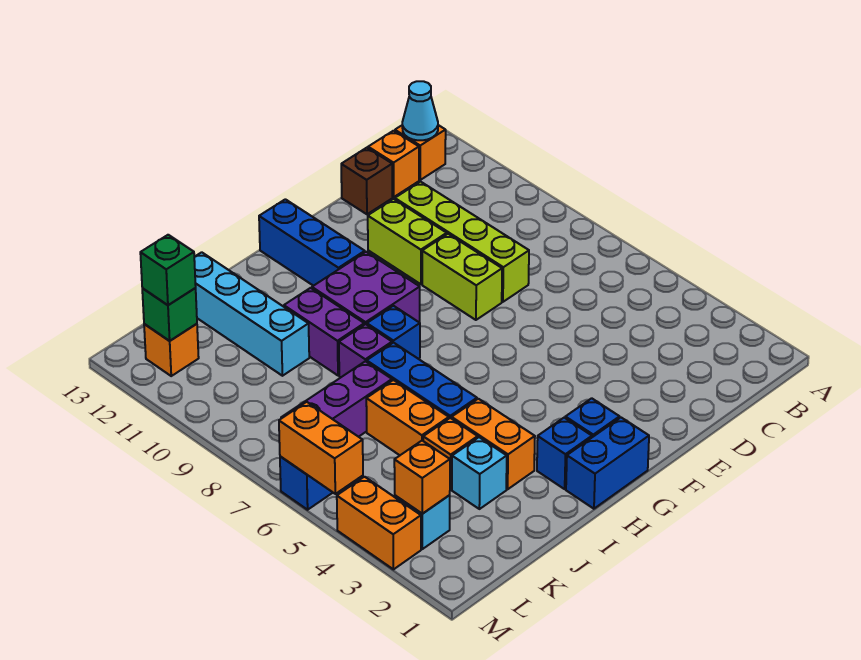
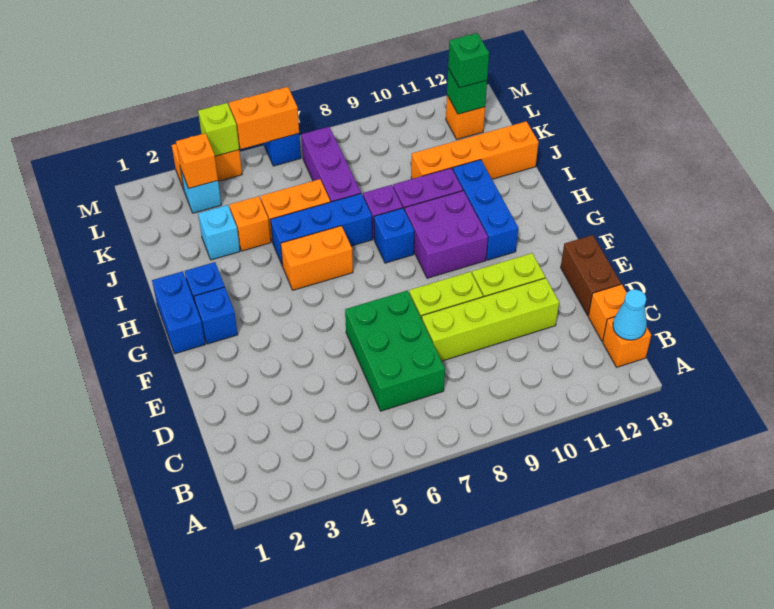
none -> green 2x3 brick [345,290,445,411]
brown 1x1 brick [341,148,393,214] -> brown 1x2 brick [561,235,621,315]
blue 1x3 brick [259,199,365,286] -> blue 1x3 brick turned to [453,160,518,260]
orange 1x2 brick [452,399,535,489] -> orange 1x2 brick moved to [281,226,353,290]
cyan 1x4 brick [194,252,309,376] -> orange 1x4 brick [411,121,539,179]
none -> lime 1x1 brick [198,103,239,156]

